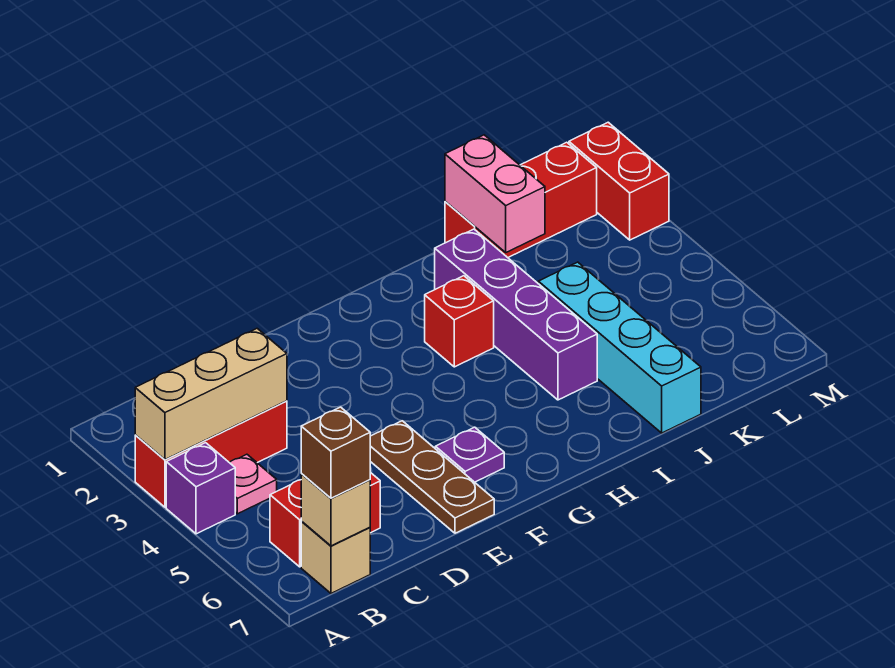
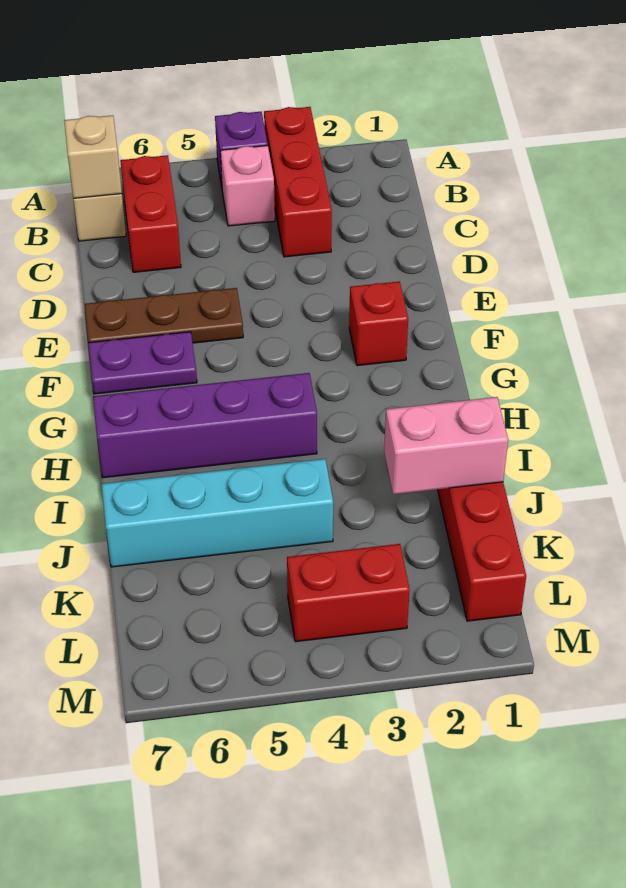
tan 1x3 brick [135,329,287,460] -> none
pink 1x1 plate [230,454,277,514] -> pink 1x1 brick [221,146,275,226]
brown 1x1 brick [301,407,370,498] -> none
purple 1x1 plate [435,427,504,482] -> purple 1x2 plate [88,332,197,394]
red 1x1 brick [425,276,494,367] -> red 1x1 brick moved to [349,281,408,366]
purple 1x4 brick [435,229,597,400] -> purple 1x4 brick moved to [93,373,317,478]
red 1x2 brick [569,122,669,240] -> red 1x2 brick moved to [287,544,410,642]

